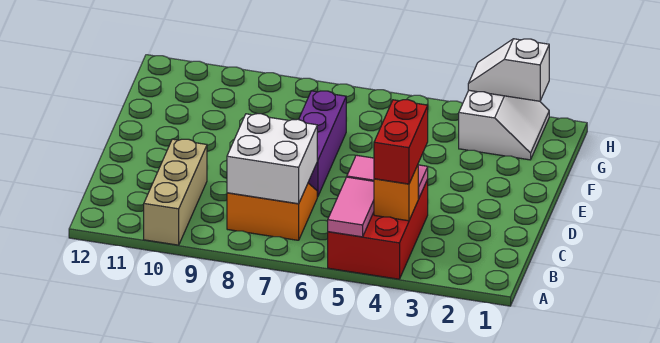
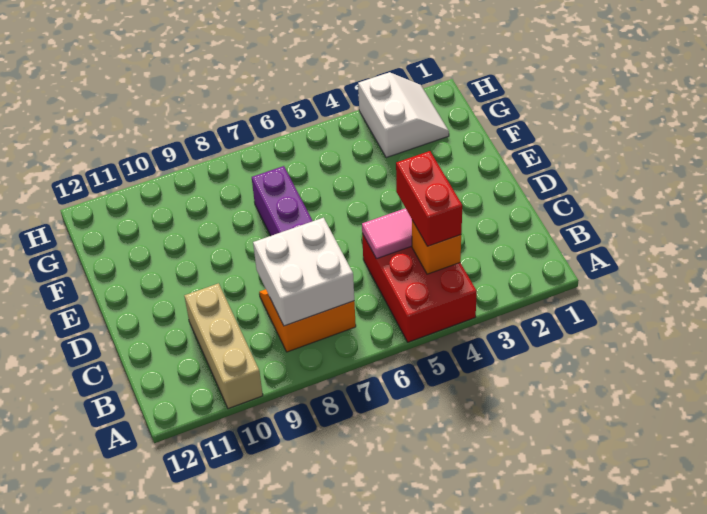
pink 1x2 tile [328,177,374,237] -> none
white 1x2 slope [468,39,549,101] -> none

